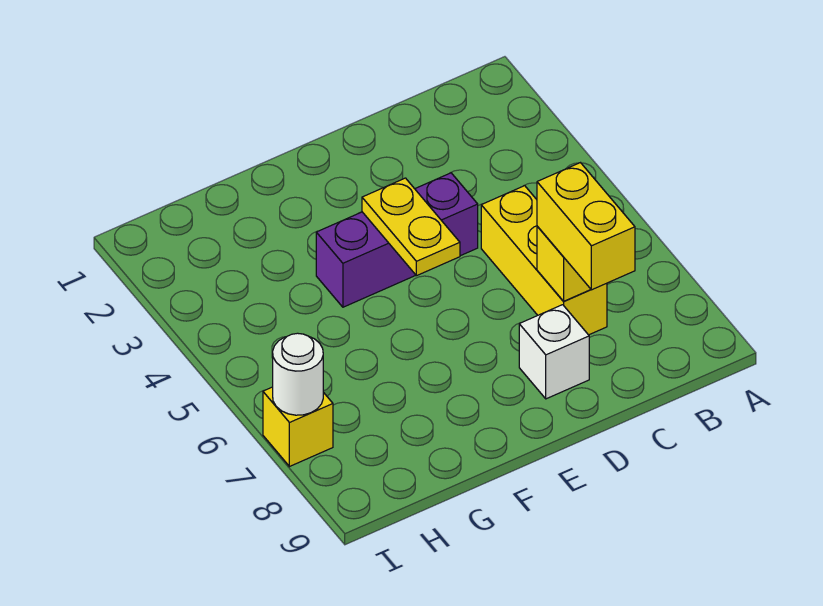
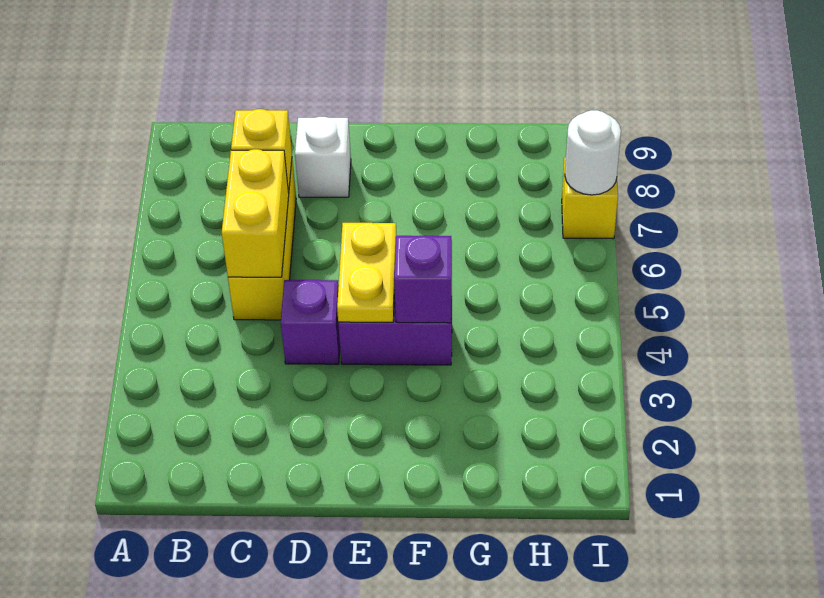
yellow 1x2 brick [537,163,635,290] -> yellow 1x2 brick moved to [222,149,289,277]
none -> purple 1x1 brick [394,236,452,323]

